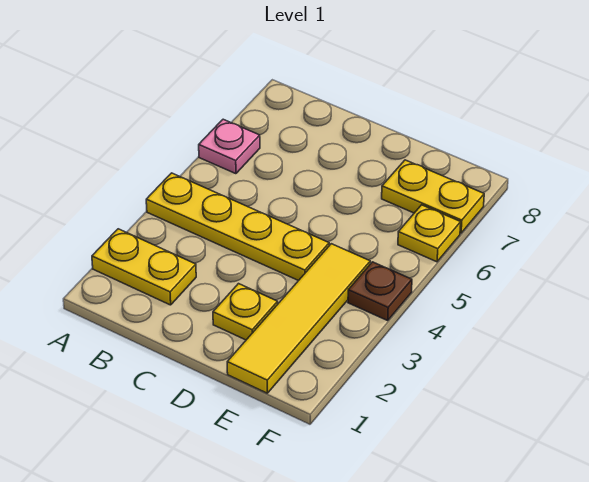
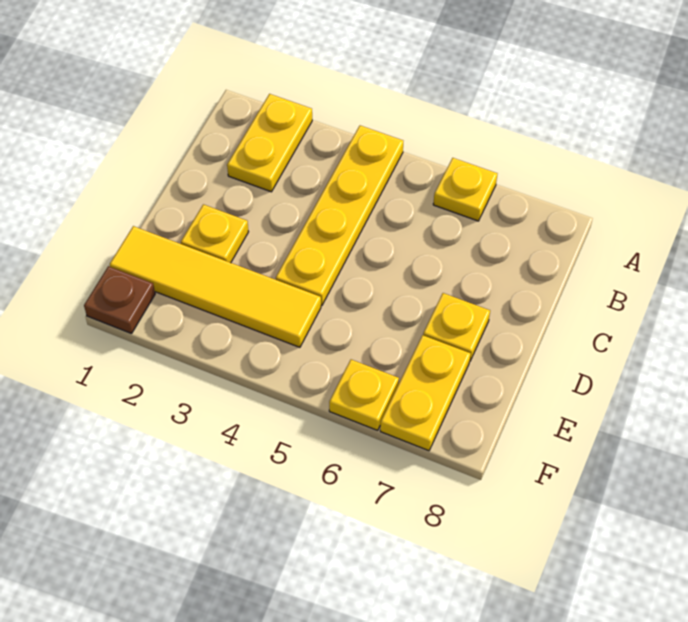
pink 1x1 plate [199,119,260,174] -> yellow 1x1 plate [433,158,497,221]
none -> yellow 1x1 plate [423,293,490,361]
brown 1x1 plate [348,262,412,321] -> brown 1x1 plate moved to [84,266,155,334]

